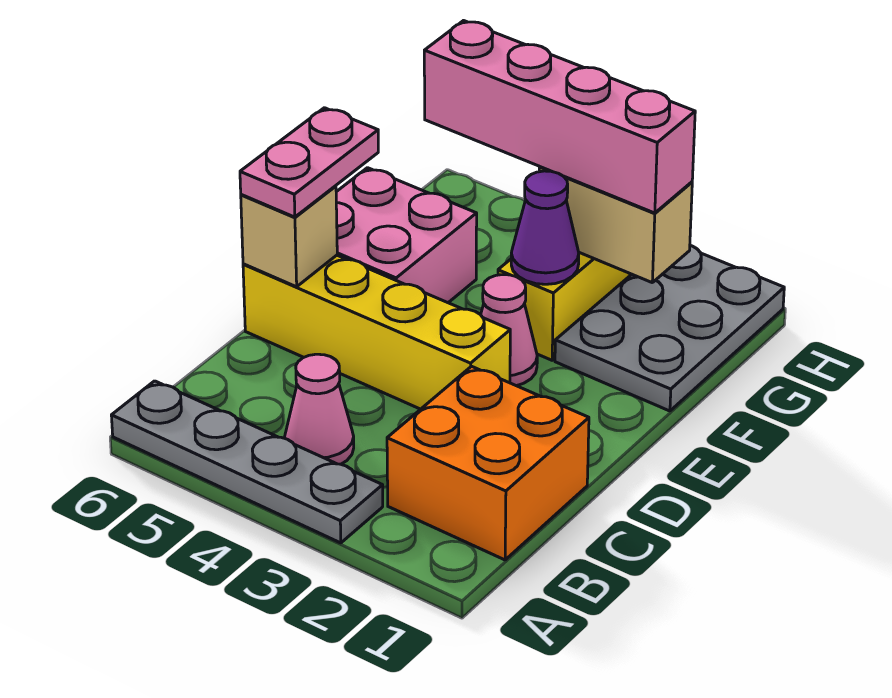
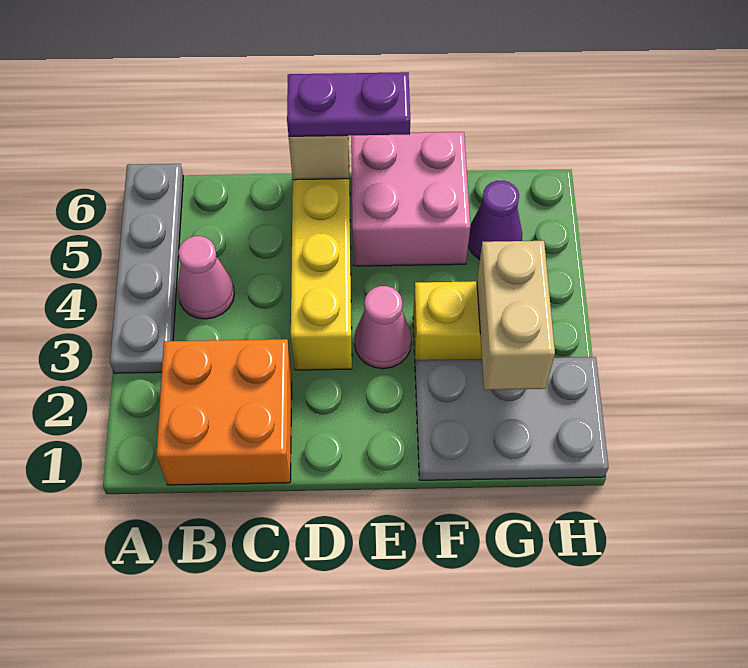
pink 1x2 plate [240,108,378,217] -> purple 1x2 plate [287,72,410,136]
purple 1x1 cone [511,171,579,284] -> purple 1x1 cone moved to [468,181,522,260]
pink 1x4 brick [424,21,695,213] -> none

